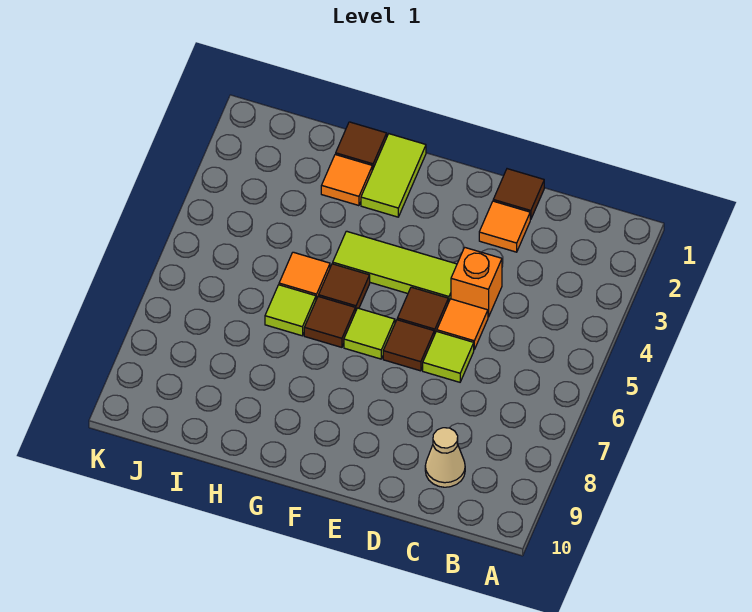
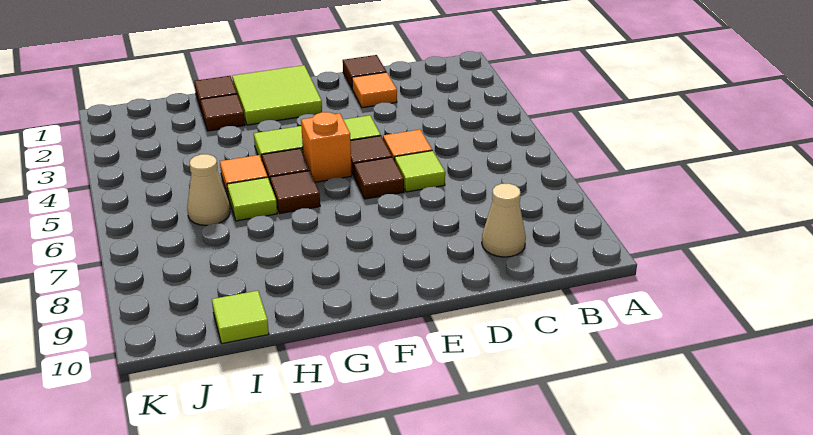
orange 1x1 brick [451,248,502,317] -> orange 1x1 brick moved to [301,112,352,182]
lime 1x1 tile [344,308,395,359] -> lime 1x1 tile moved to [212,291,269,344]
lime 1x2 tile [361,134,426,217] -> lime 2x2 tile [232,65,322,125]
orange 1x1 tile [321,154,372,206] -> brown 1x1 tile [200,94,245,131]
none -> tan 1x1 cone [187,154,230,225]

